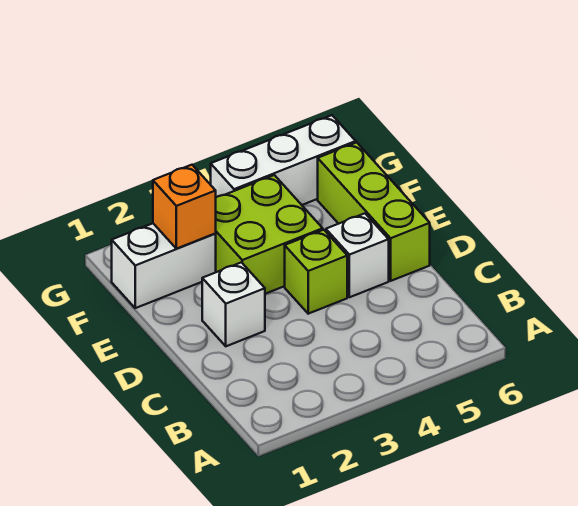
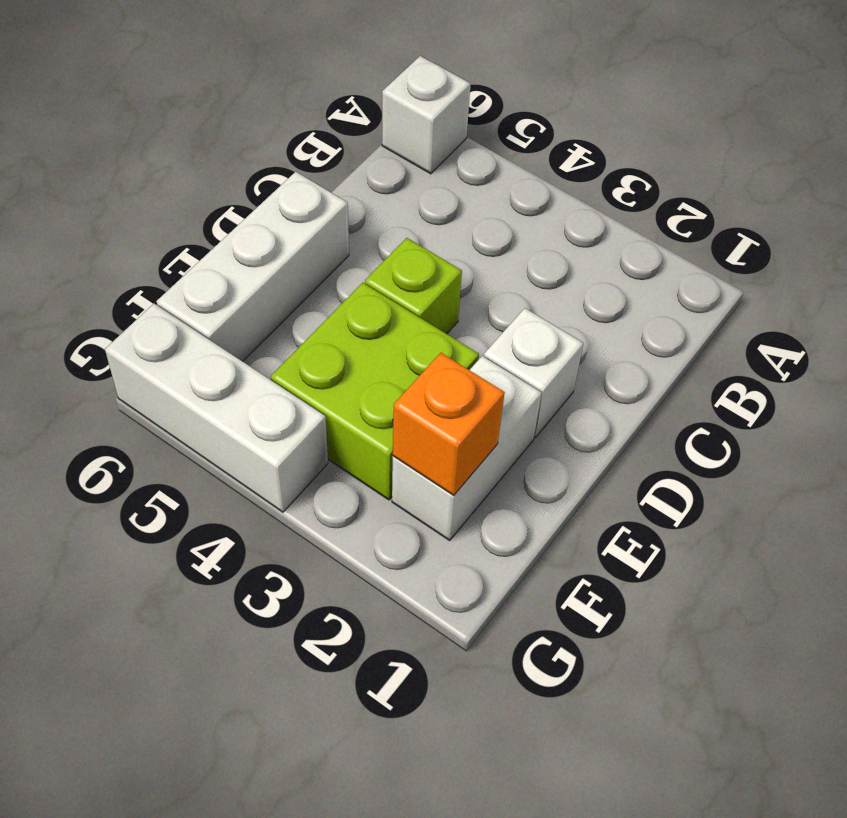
white 1x1 brick [326,213,389,297] -> white 1x1 brick moved to [382,56,471,174]
lime 1x3 brick [318,142,430,281] -> white 1x3 brick [156,172,349,361]
white 1x2 brick [112,223,216,308] -> white 1x2 brick turned to [392,356,542,540]

